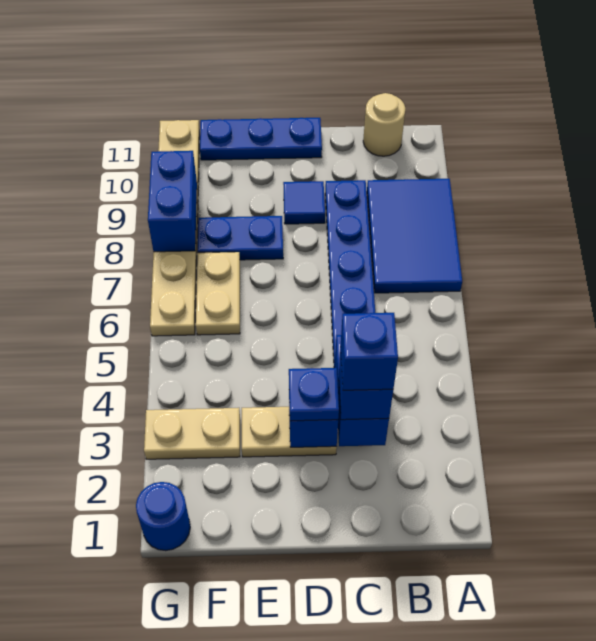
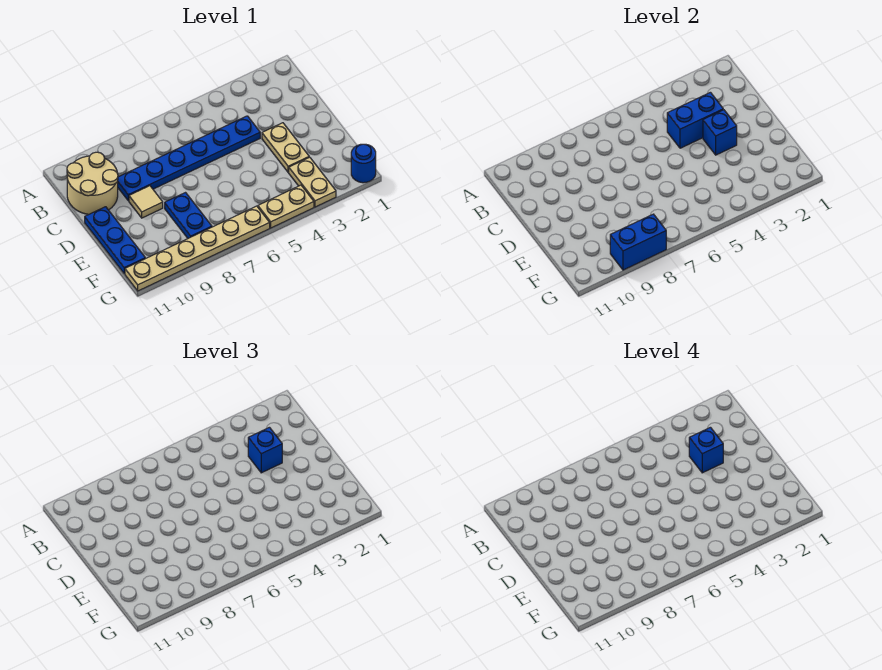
blue 2x3 tile [367,179,462,293] -> none
tan 1x1 round brick [363,93,405,156] -> tan 2x2 round brick [67,152,118,214]
blue 1x1 plate [289,368,339,421] -> none
blue 1x1 tile [283,181,325,224] -> tan 1x1 tile [129,186,163,218]
tan 1x2 plate [196,252,240,335] -> tan 1x2 plate moved to [258,185,314,228]

